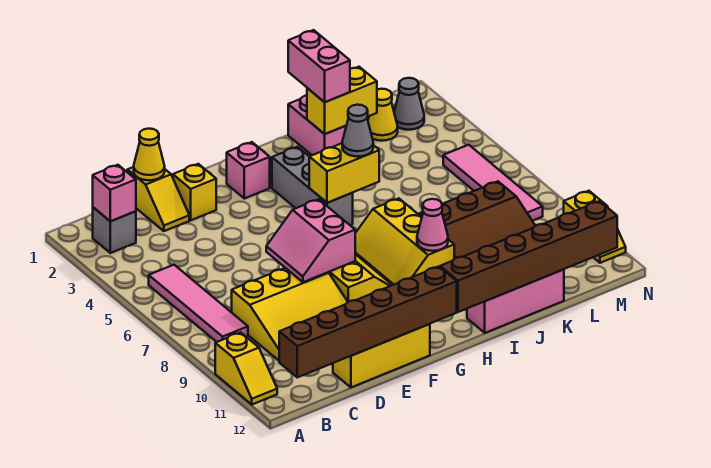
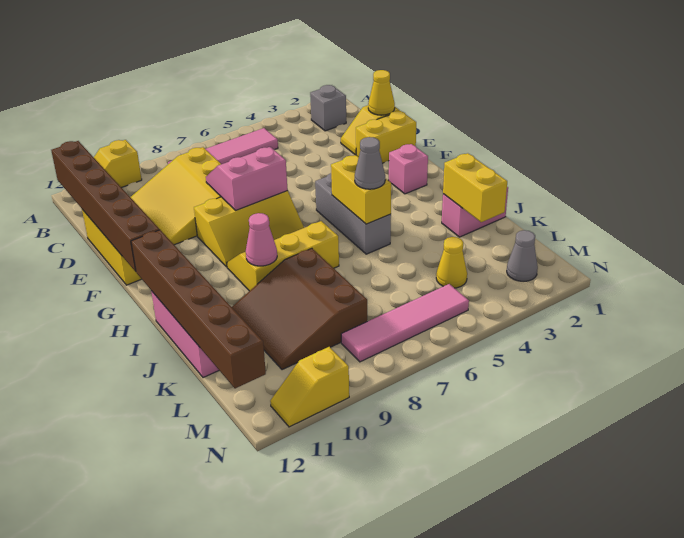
pink 1x1 brick [93,165,136,221] -> none
yellow 1x1 brick [173,164,216,220] -> yellow 1x2 brick [356,111,416,163]
grey 1x3 brick [272,147,353,225] -> grey 1x3 brick turned to [315,173,391,254]
pink 1x2 brick [288,30,350,102] -> none
yellow 1x1 cone [368,89,398,141] -> yellow 1x1 cone moved to [436,237,467,288]

